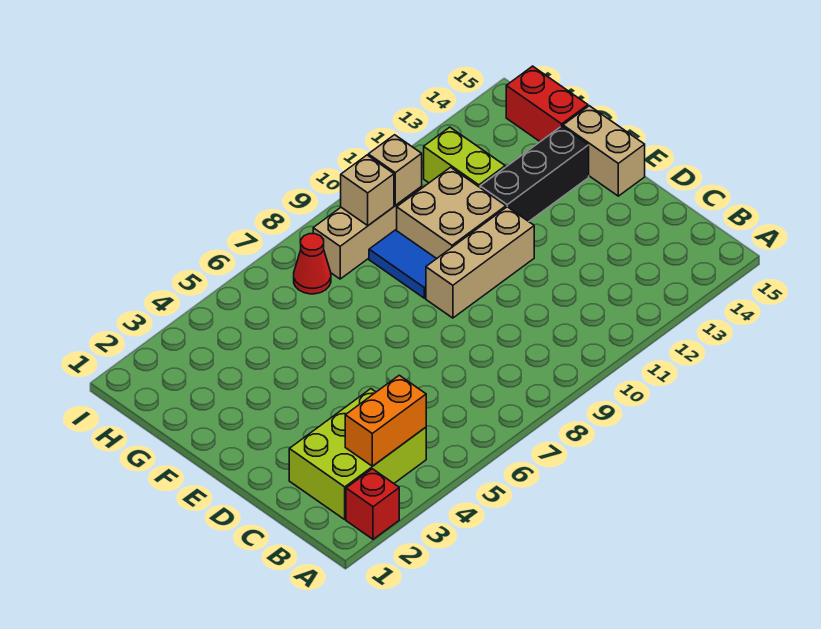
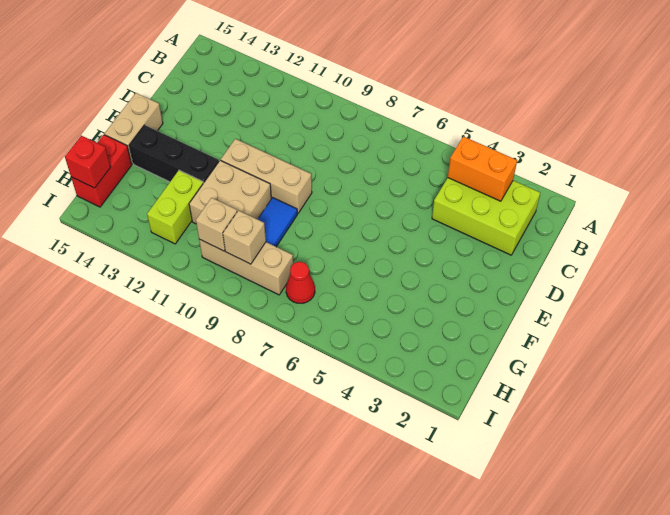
red 1x1 brick [346,469,399,539] -> red 1x1 brick moved to [65,136,111,188]

